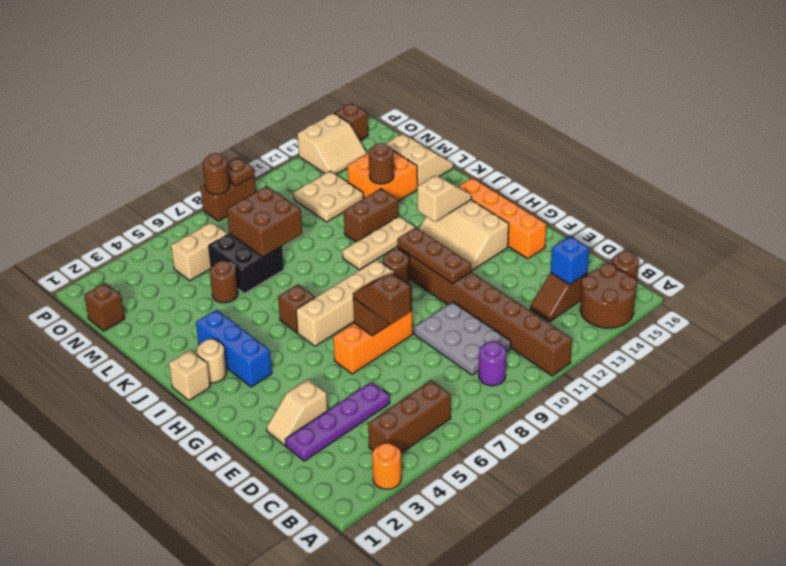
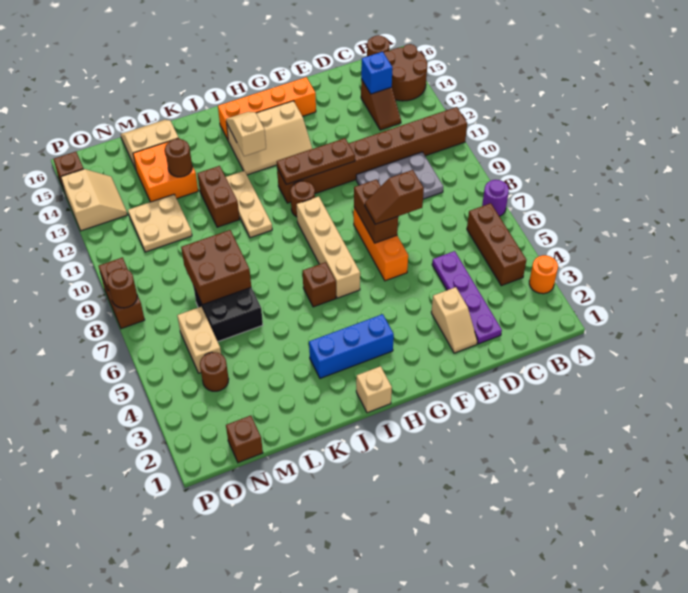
purple 1x1 round brick [479,342,506,386] -> purple 1x1 round brick moved to [482,180,509,216]
tan 1x1 round brick [197,339,227,383] -> none
brown 1x1 round brick [210,261,238,303] -> brown 1x1 round brick moved to [200,352,229,391]

